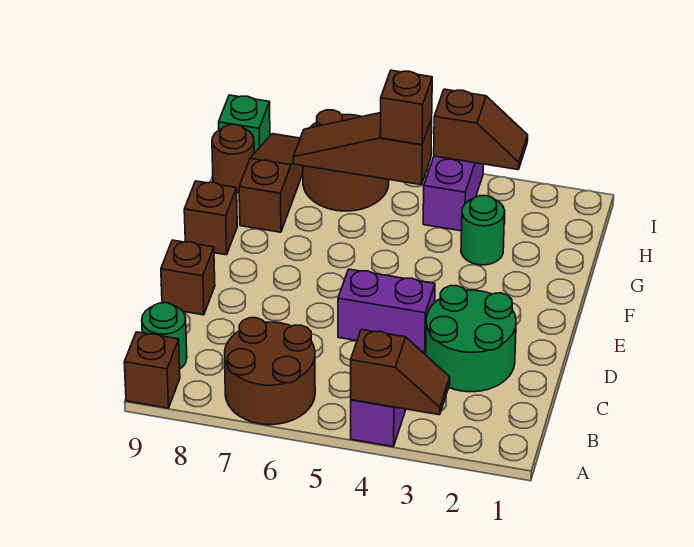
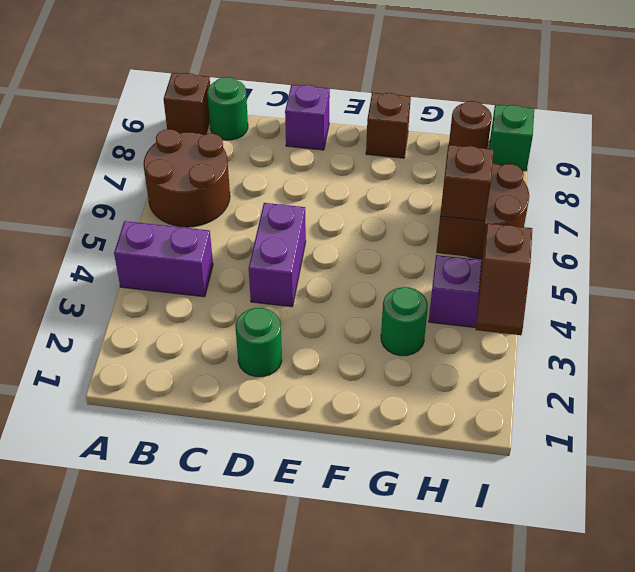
brown 1x2 slope [351,330,450,415] -> none
green 2x2 round brick [426,286,516,392] -> green 1x1 round brick [236,308,282,377]
brown 1x1 brick [161,240,215,315] -> purple 1x1 brick [285,85,330,150]
brown 1x3 slope [239,134,303,232] -> none

